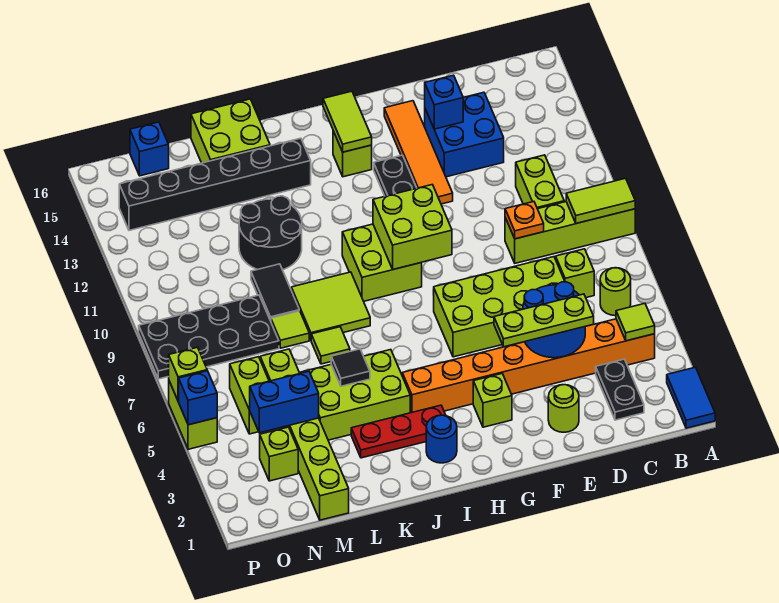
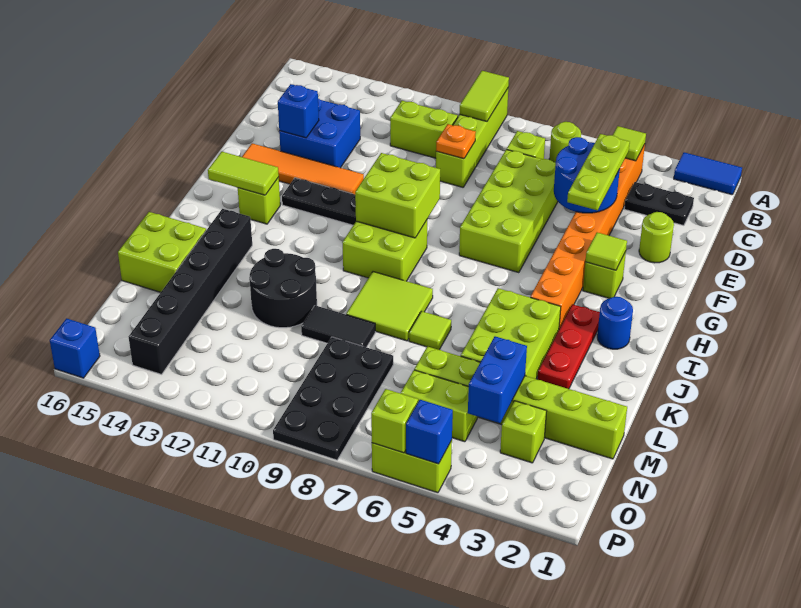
black 1x1 tile [331,349,370,386] -> none
lime 1x1 tile [271,311,309,348] -> lime 1x1 tile moved to [585,232,627,270]
blue 1x1 brick [130,122,169,176] -> blue 1x1 brick moved to [50,318,100,378]

